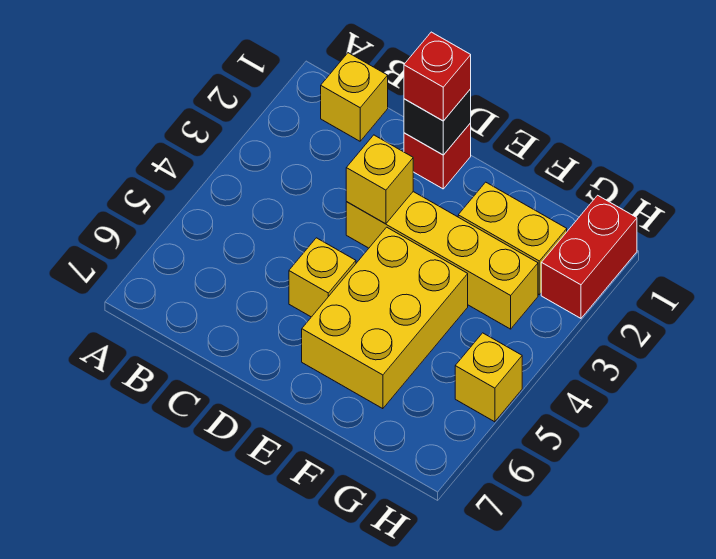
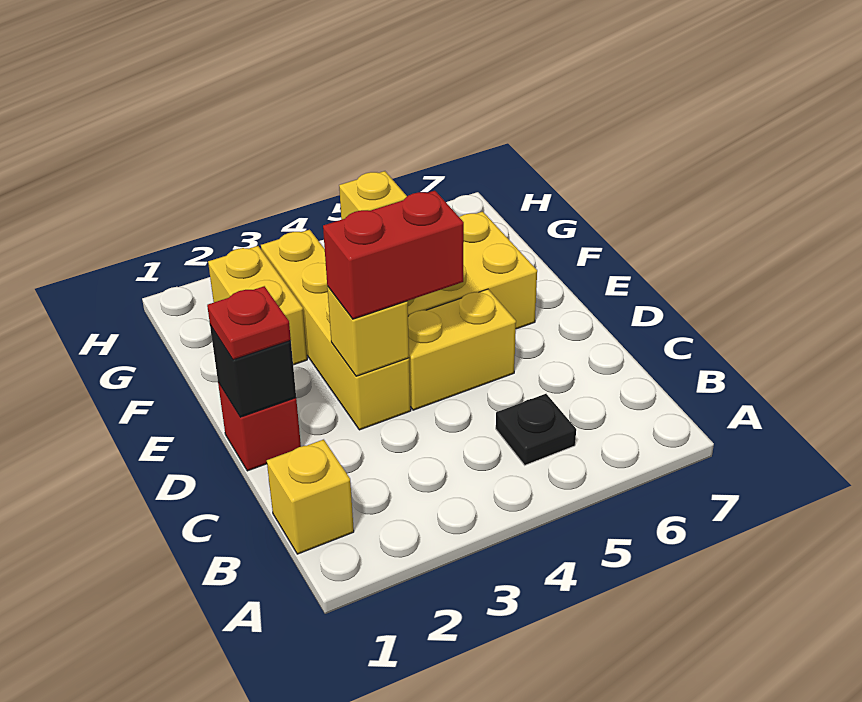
none -> black 1x1 plate [496,394,576,465]
red 1x1 brick [404,32,471,121] -> red 1x1 plate [207,286,291,360]
yellow 1x1 brick [289,238,356,317] -> yellow 1x2 brick [408,289,516,410]
red 1x2 brick [541,195,637,318] -> red 1x2 brick moved to [323,191,464,319]

